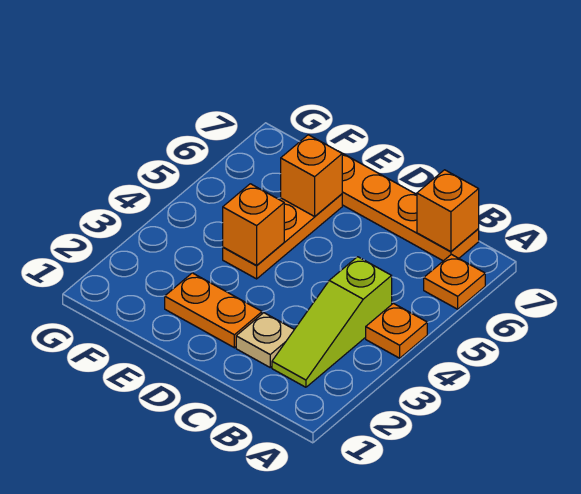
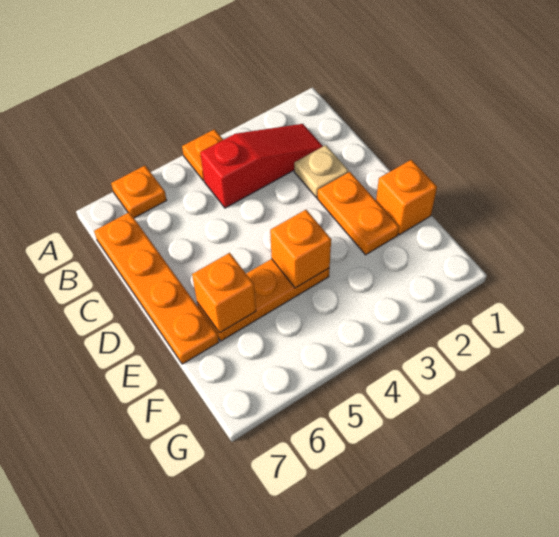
lime 1x3 slope [272,257,392,387] -> red 1x3 slope [200,124,323,208]
orange 1x1 brick [417,170,479,252] -> orange 1x1 brick moved to [376,160,437,235]

